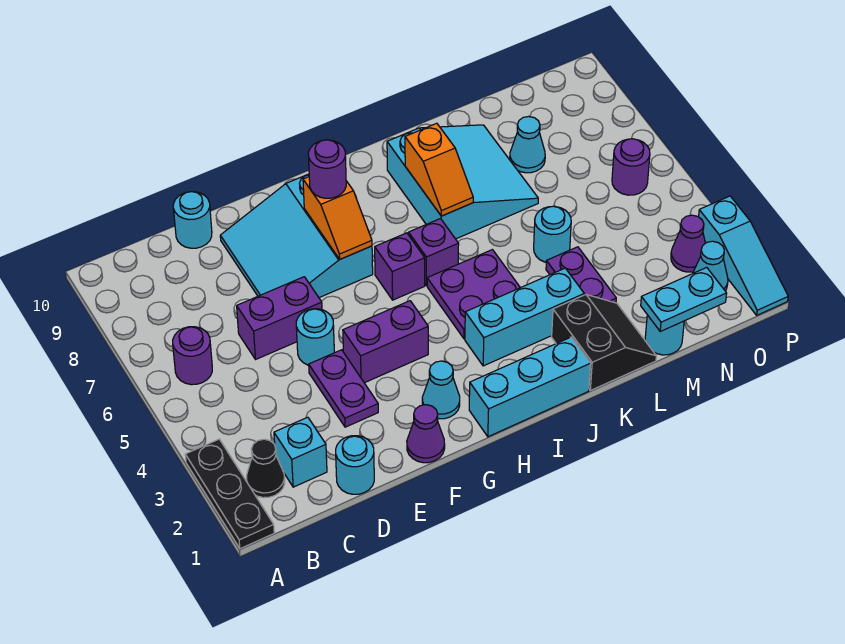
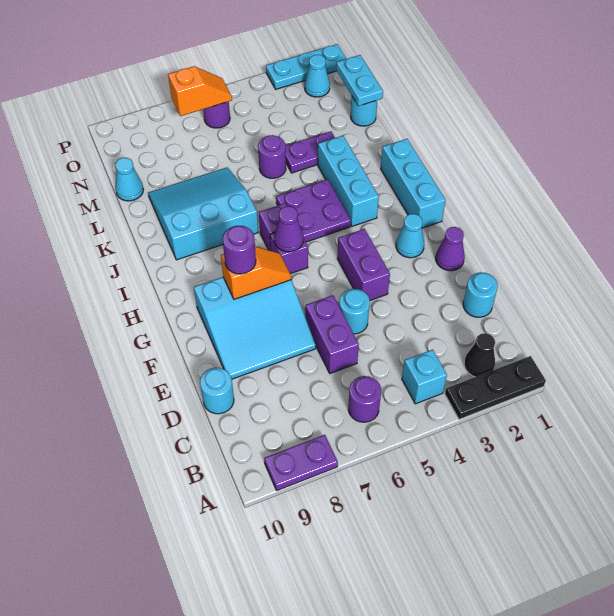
cyan 1x1 brick [274,417,327,487] -> cyan 1x1 brick moved to [402,350,447,404]
purple 1x2 plate [309,350,378,427] -> purple 1x2 plate moved to [264,435,338,490]
orange 1x2 slope [405,123,473,216] -> orange 1x2 slope moved to [168,66,232,116]
black 2x2 slope [552,295,656,390] -> none
cyan 1x1 round brick [534,206,571,262] -> purple 1x1 round brick [258,135,286,178]
cyan 1x1 cone [510,116,545,173] -> cyan 1x1 cone moved to [115,158,143,201]
purple 1x1 cone [671,215,705,272] -> purple 1x1 cone moved to [274,206,303,252]
cyan 1x3 slope [699,196,788,315] -> cyan 1x3 plate [266,44,347,89]

